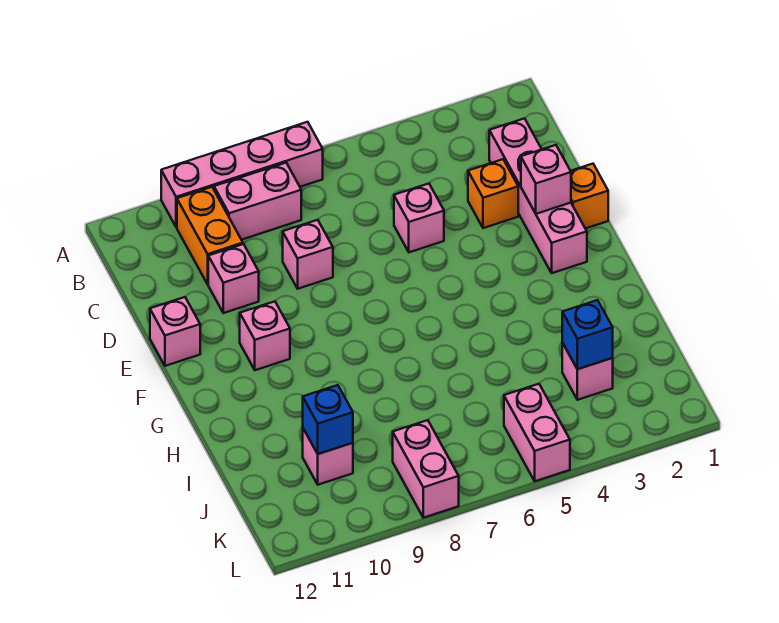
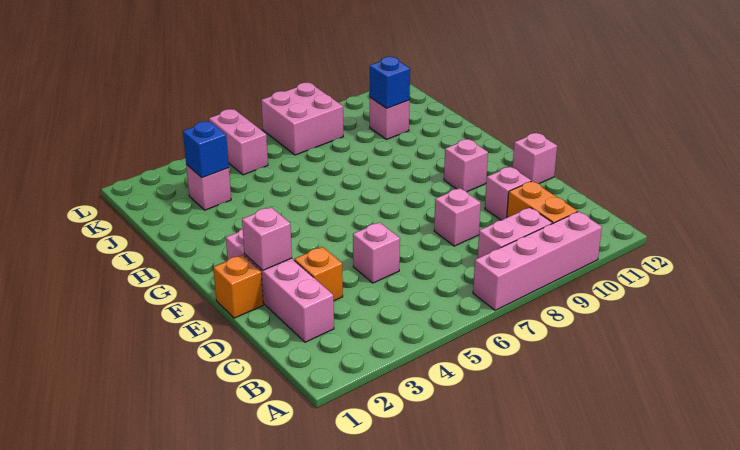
pink 1x2 brick [393,420,459,518] -> pink 2x2 brick [261,83,343,155]

